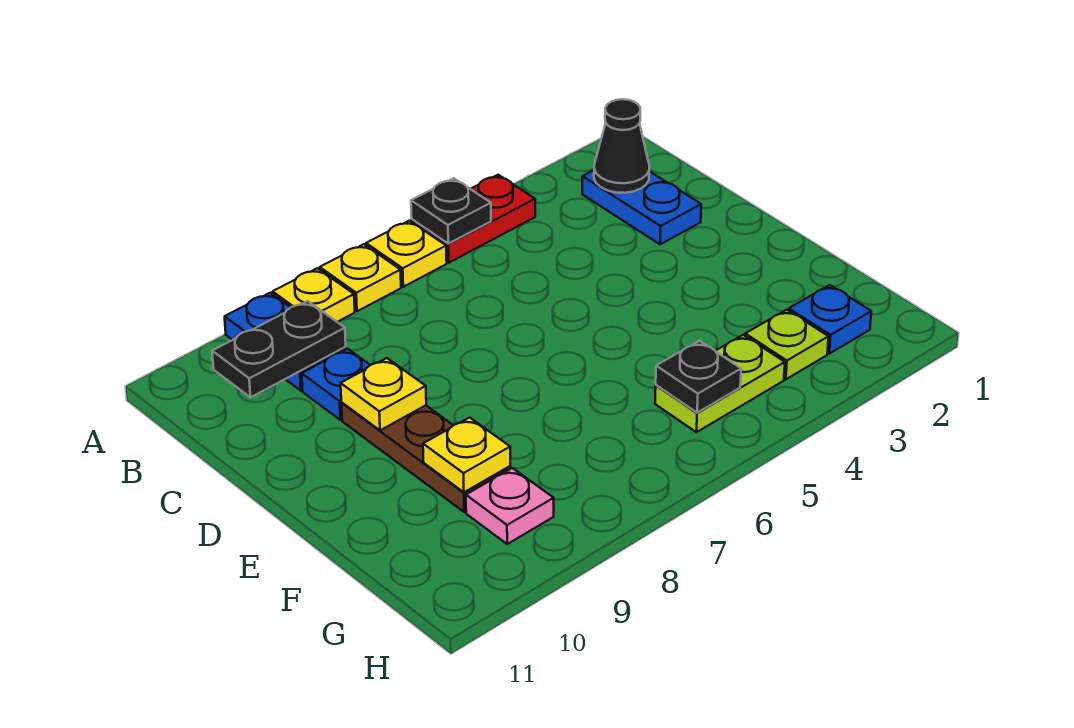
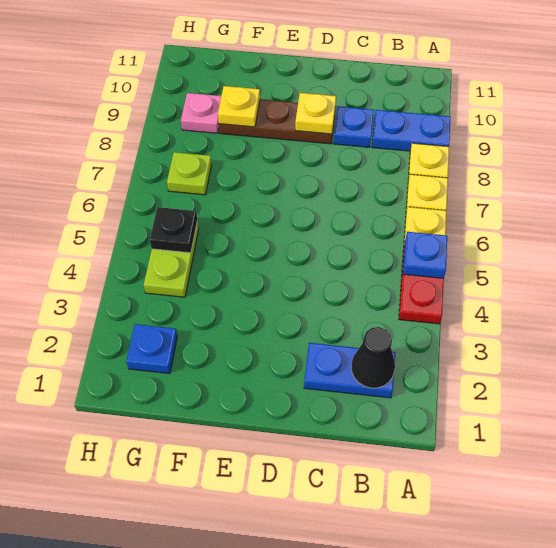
black 1x1 plate [411,178,491,244] -> blue 1x1 plate [403,232,447,278]
black 1x2 plate [212,301,346,397] -> none
lime 1x1 plate [745,310,828,379] -> lime 1x1 plate moved to [167,152,211,195]

